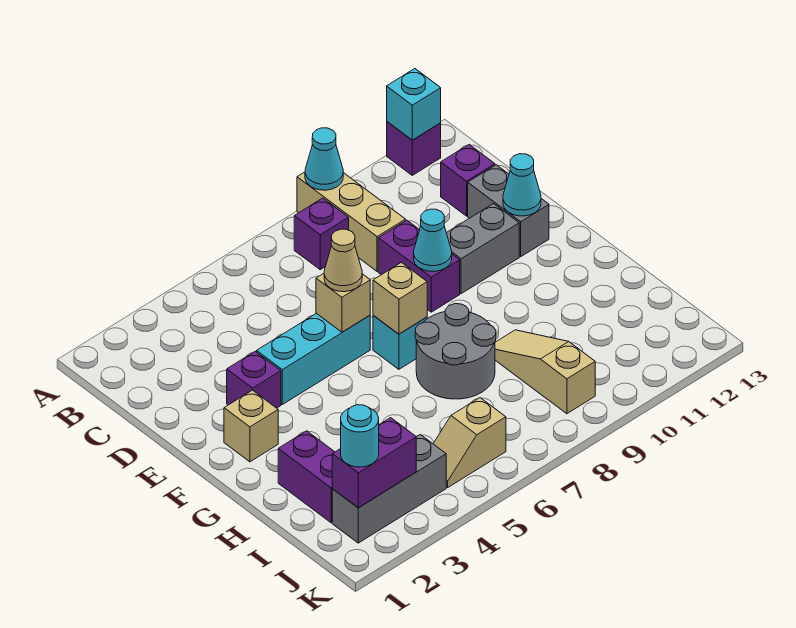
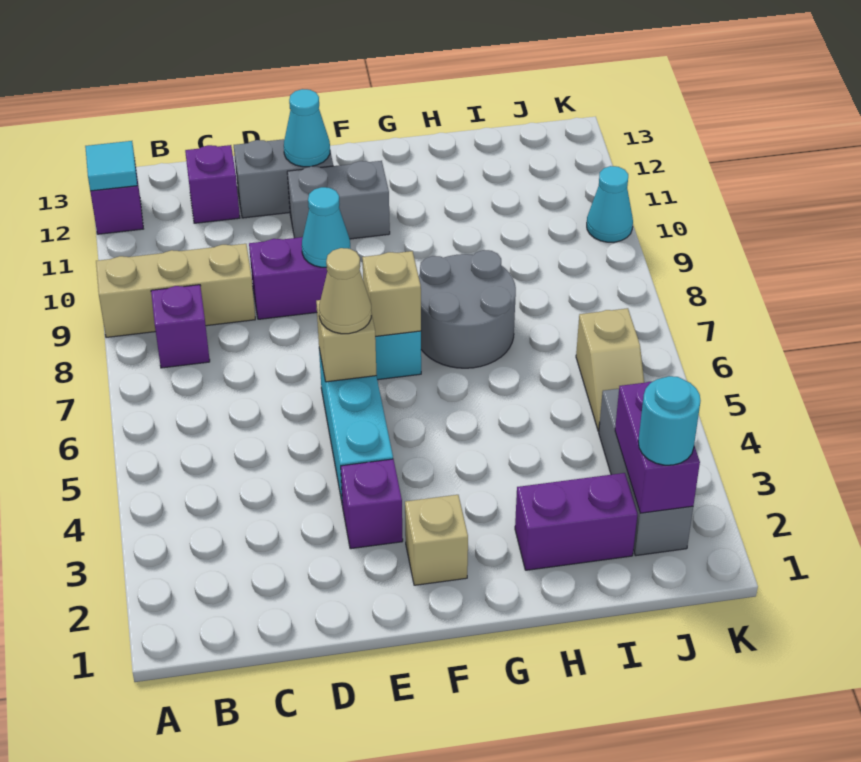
cyan 1x1 cone [305,128,343,190] -> cyan 1x1 cone moved to [587,166,633,242]
cyan 1x1 brick [387,69,441,140] -> cyan 1x1 tile [85,141,137,191]
grey 1x2 brick [447,204,519,294] -> grey 1x2 brick turned to [287,161,390,239]
tan 1x3 slope [495,330,595,414] -> none

